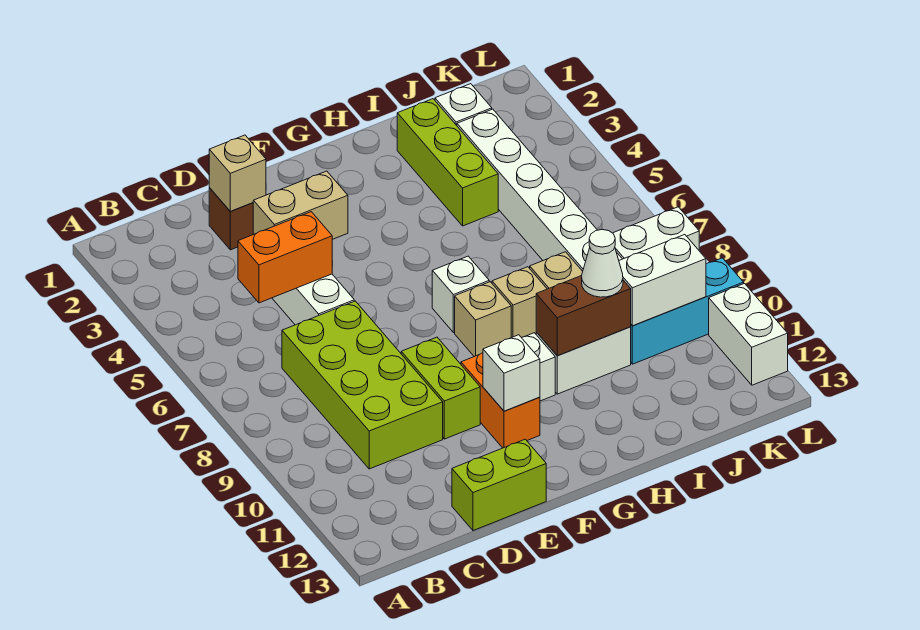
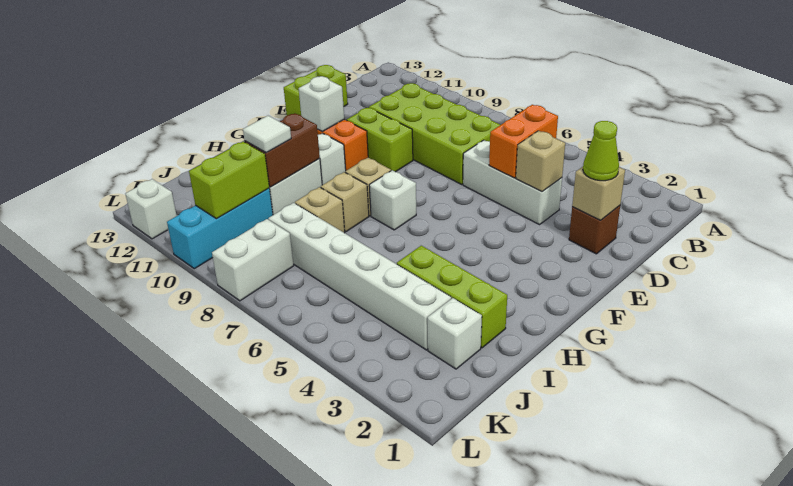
none -> lime 1x1 cone [583,121,619,181]
tan 1x2 brick [253,171,348,239] -> tan 1x1 brick [516,131,565,192]
white 1x1 cone [582,230,623,297] -> white 1x1 tile [243,116,291,153]
white 1x2 brick [619,235,706,326] -> lime 1x2 brick [189,142,269,219]
white 1x2 brick [709,284,788,385] -> white 1x1 brick [126,179,177,239]

